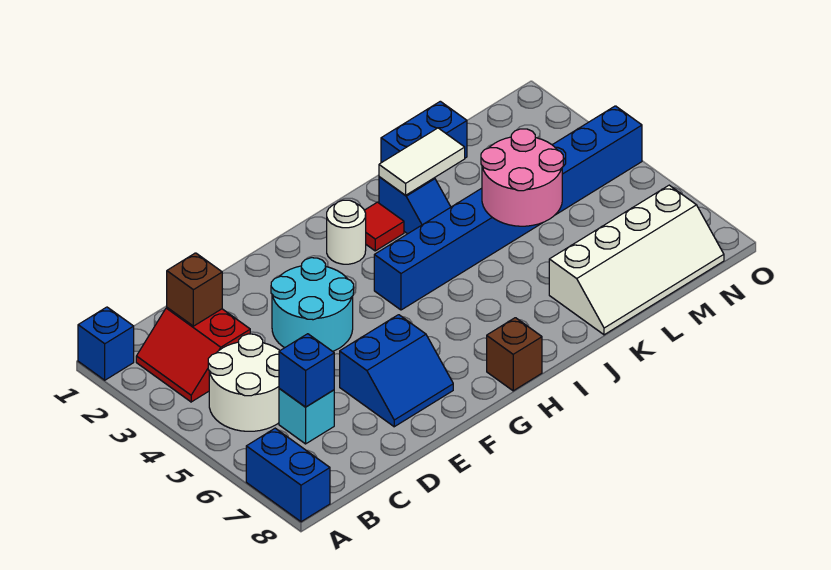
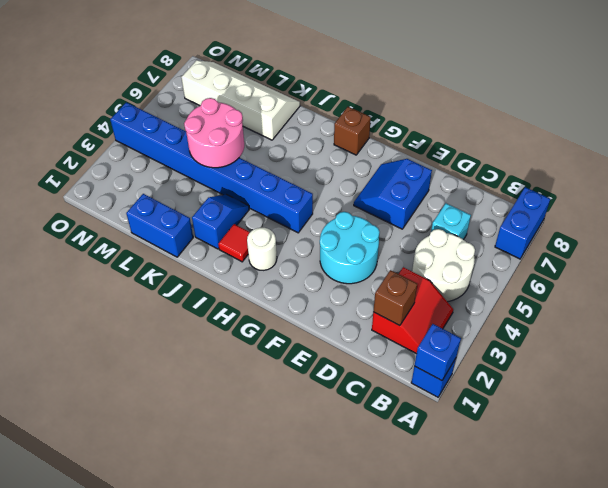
blue 1x1 brick [279,334,334,407] -> blue 1x1 brick moved to [414,324,461,381]
blue 2x2 slope [340,315,453,427] -> blue 2x2 slope turned to [354,159,432,229]
white 1x2 tile [379,128,465,195] -> none

